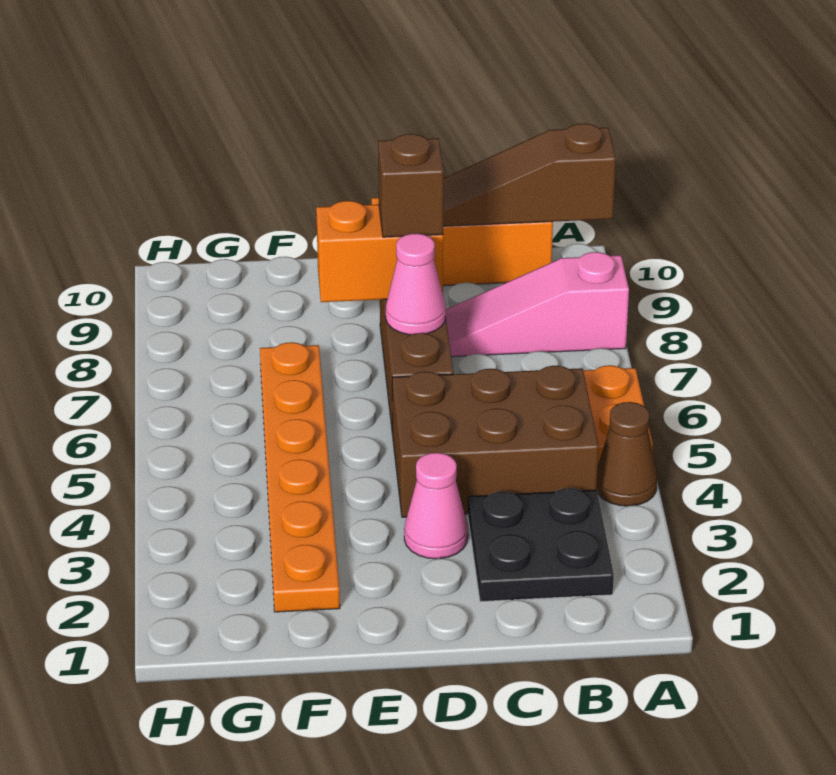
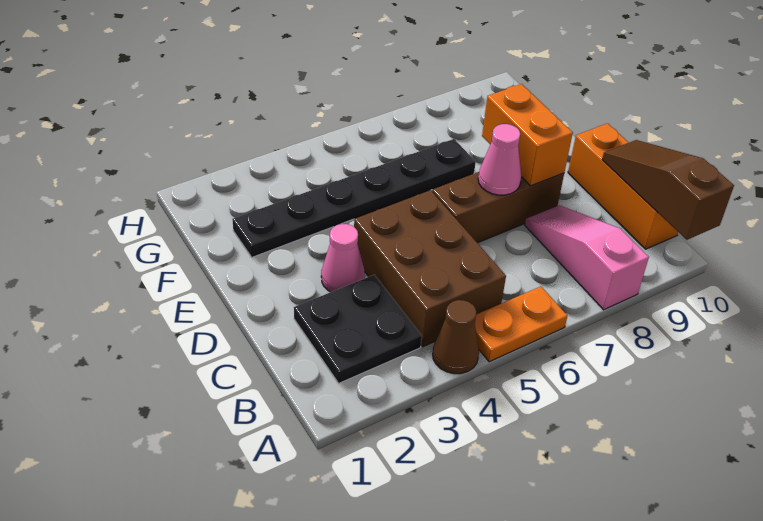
brown 1x1 brick [378,134,444,237] -> none
orange 1x6 plate [260,342,340,612] -> black 1x6 plate [232,139,476,257]

